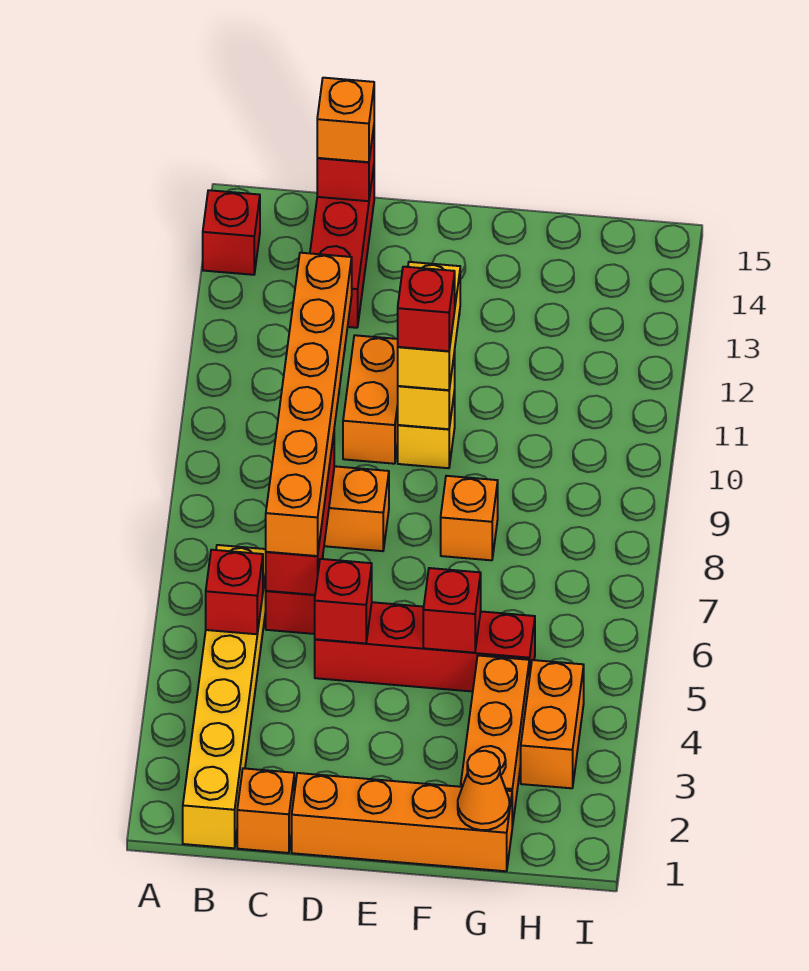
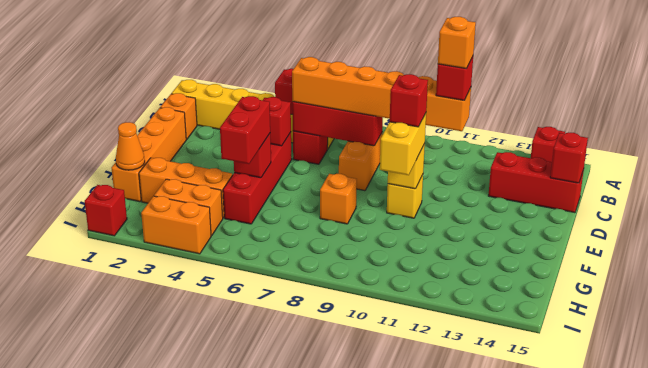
none -> red 1x1 brick [436,57,473,100]
orange 1x1 brick [317,78,374,162] -> orange 1x1 brick moved to [438,17,476,69]
orange 1x2 brick [343,335,398,464] -> orange 1x2 brick moved to [141,196,211,254]
yellow 1x2 brick [398,262,460,390] -> yellow 1x2 brick turned to [380,113,426,175]
none -> red 1x2 brick [220,96,270,164]
none -> red 1x1 brick [85,185,127,236]

